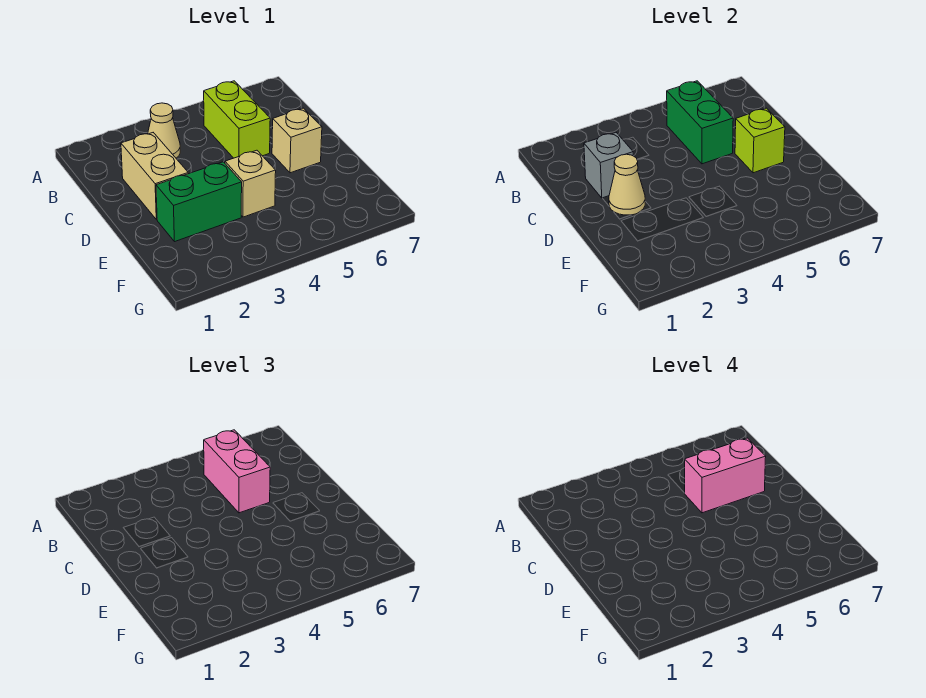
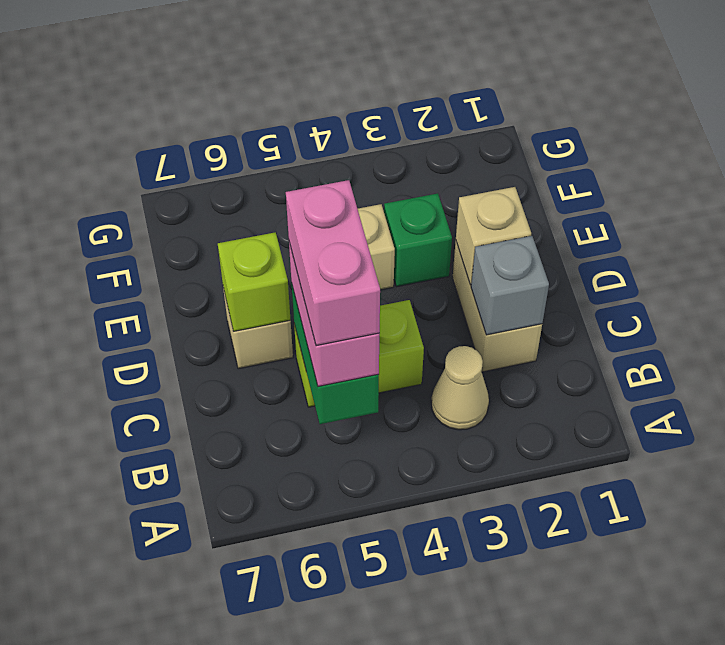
lime 1x2 brick [204,81,270,158] -> lime 1x2 brick turned to [294,300,424,407]
pink 1x2 brick [685,438,766,513] -> pink 1x2 brick turned to [286,180,380,346]
tan 1x1 cone [609,154,645,215] -> tan 1x1 brick [456,187,531,285]
green 1x2 brick [156,162,242,242] -> green 1x1 brick [384,193,452,287]

